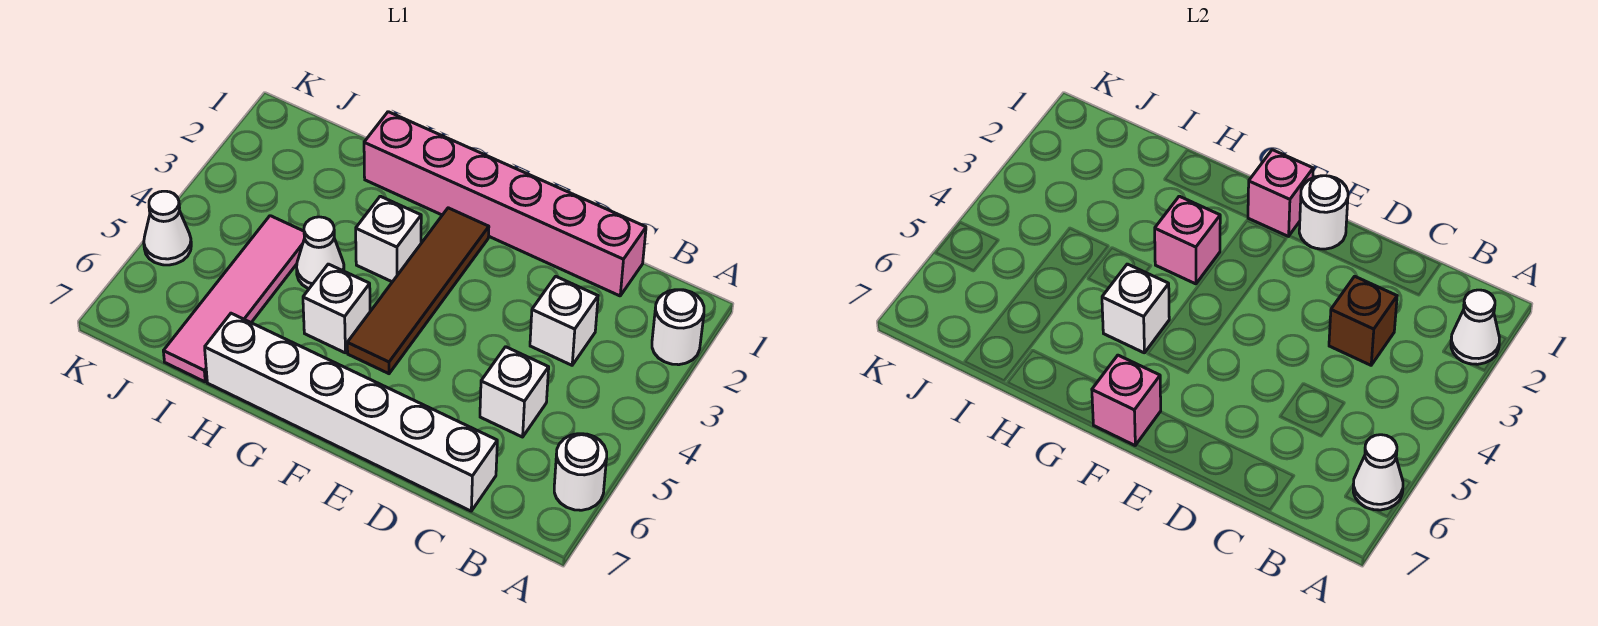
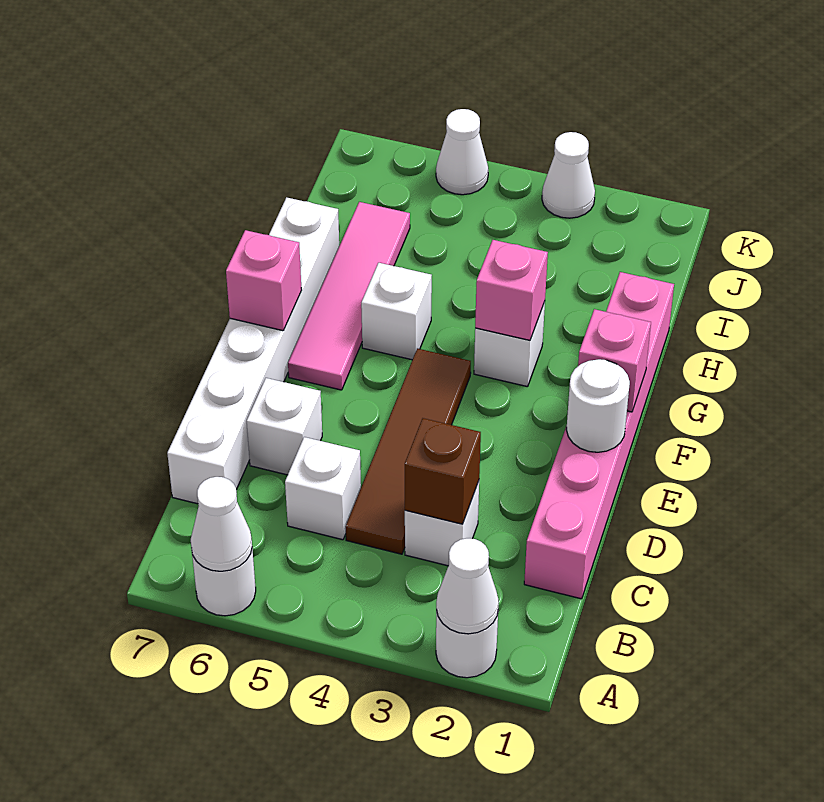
brown 1x4 tile [347,208,489,374] -> brown 1x4 tile turned to [346,348,471,554]
white 1x1 brick [1102,264,1169,353] -> white 1x1 brick moved to [247,378,322,475]
white 1x1 cone [297,217,344,289] -> white 1x1 cone moved to [542,132,595,218]
pink 1x4 tile [163,216,305,382] -> pink 1x4 tile turned to [288,202,410,390]

